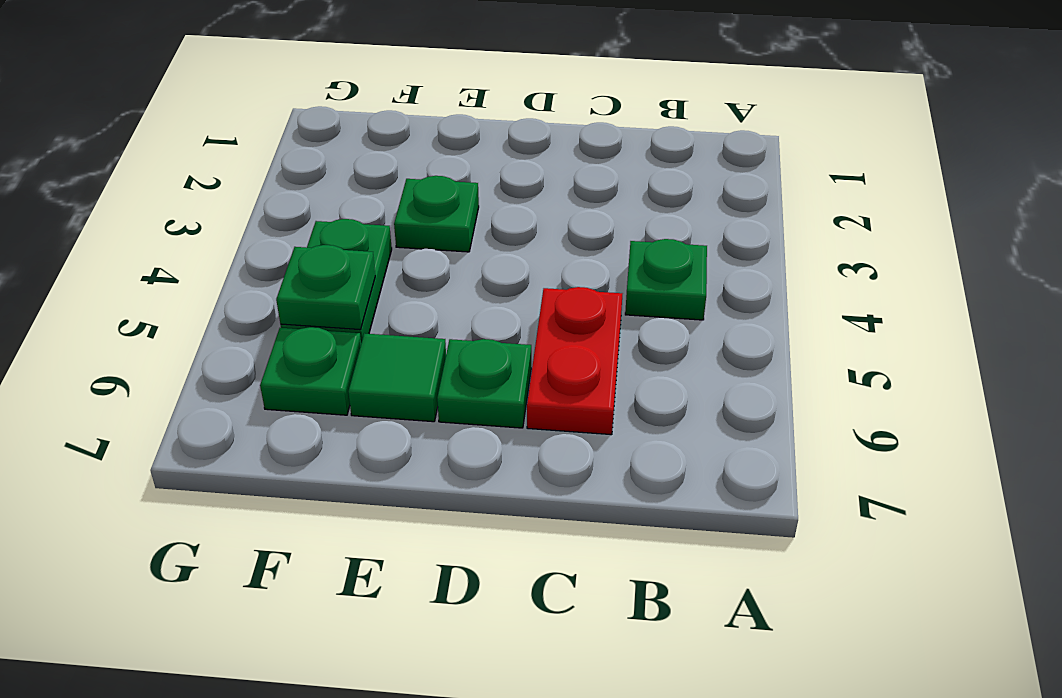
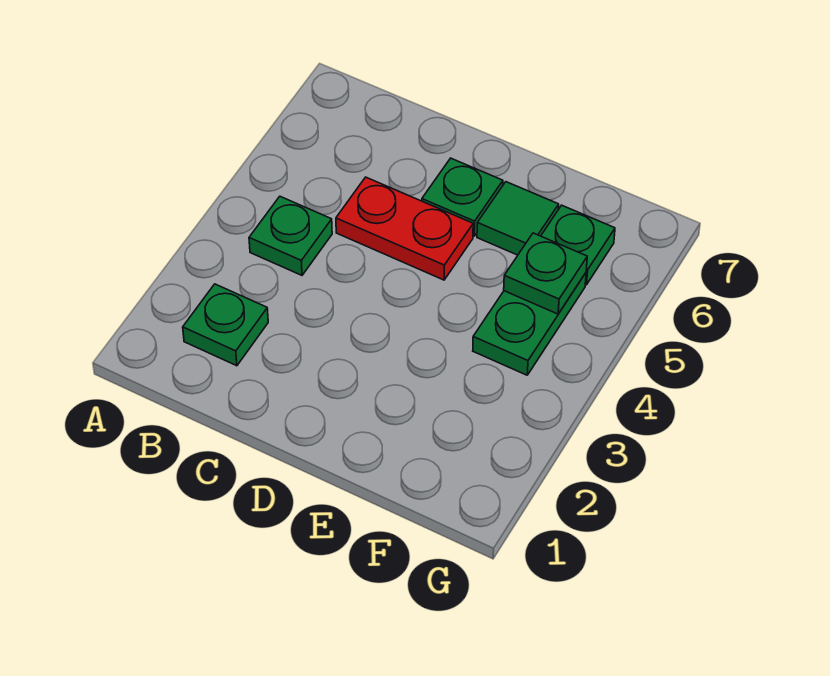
red 1x2 plate [527,287,622,435] -> red 1x2 plate turned to [336,177,473,280]
green 1x1 plate [394,176,479,252] -> green 1x1 plate moved to [183,284,268,366]

